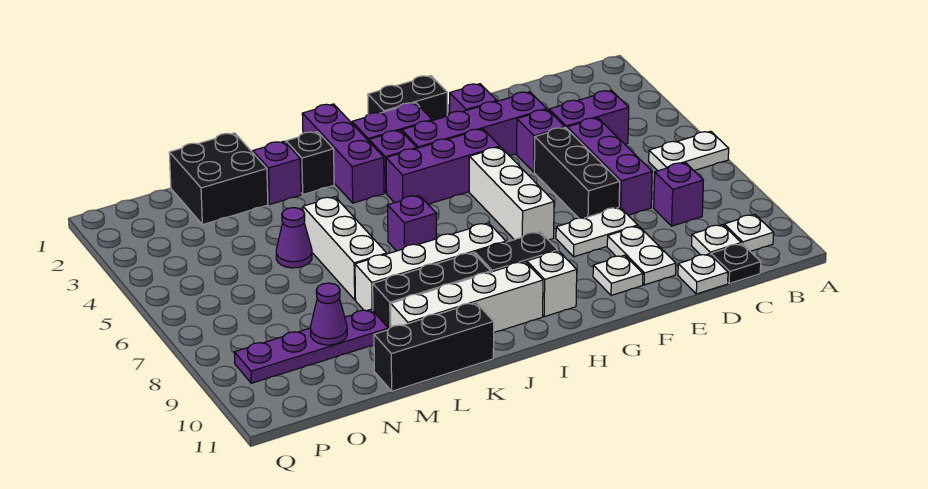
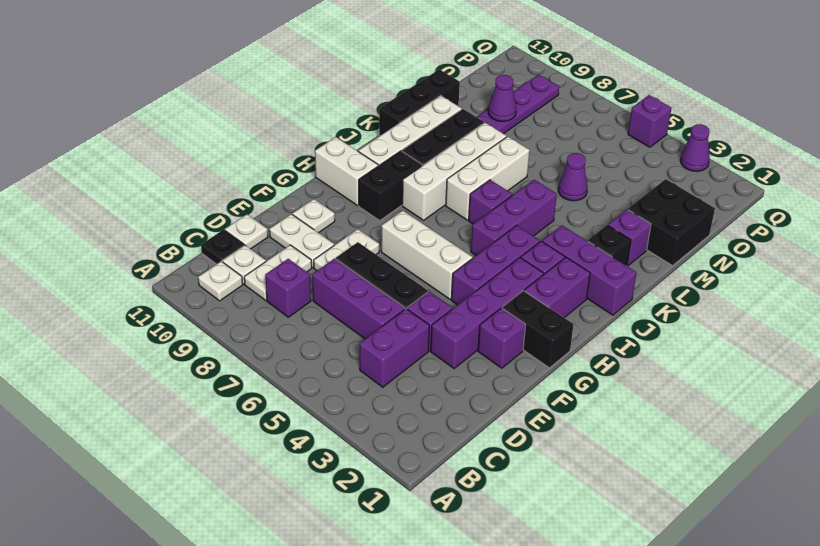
white 1x2 plate [649,131,729,171] -> white 1x2 plate moved to [244,245,312,301]
black 1x2 brick [368,76,447,121] -> black 1x2 brick turned to [502,291,573,368]
white 1x1 brick [527,251,577,317] -> white 1x2 brick [315,137,378,206]
none -> purple 1x3 brick [471,180,557,256]
white 1x3 brick [303,197,387,300] -> white 1x3 brick turned to [446,136,530,220]
none -> purple 1x1 cone [680,124,710,171]
none -> purple 1x1 brick [628,95,671,147]

